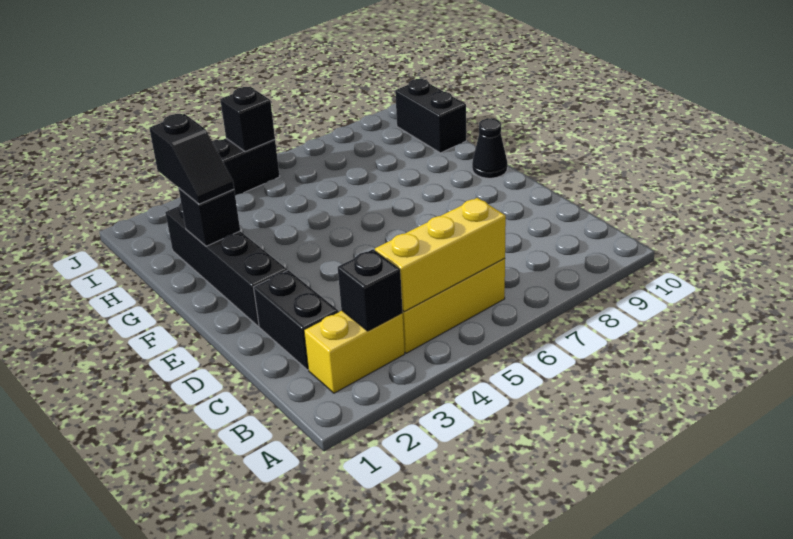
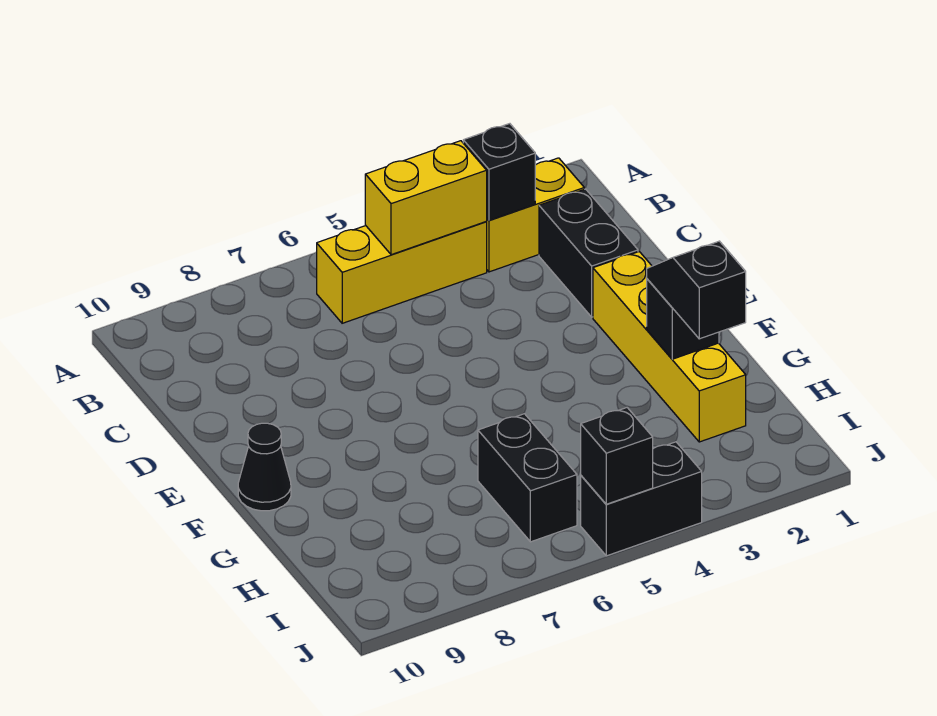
yellow 1x3 brick [375,198,506,311] -> yellow 1x2 brick [365,141,487,255]
black 1x4 brick [165,203,287,326] -> yellow 1x4 brick [593,252,746,442]
black 1x2 brick [395,79,466,153] -> black 1x2 brick moved to [478,414,577,542]

